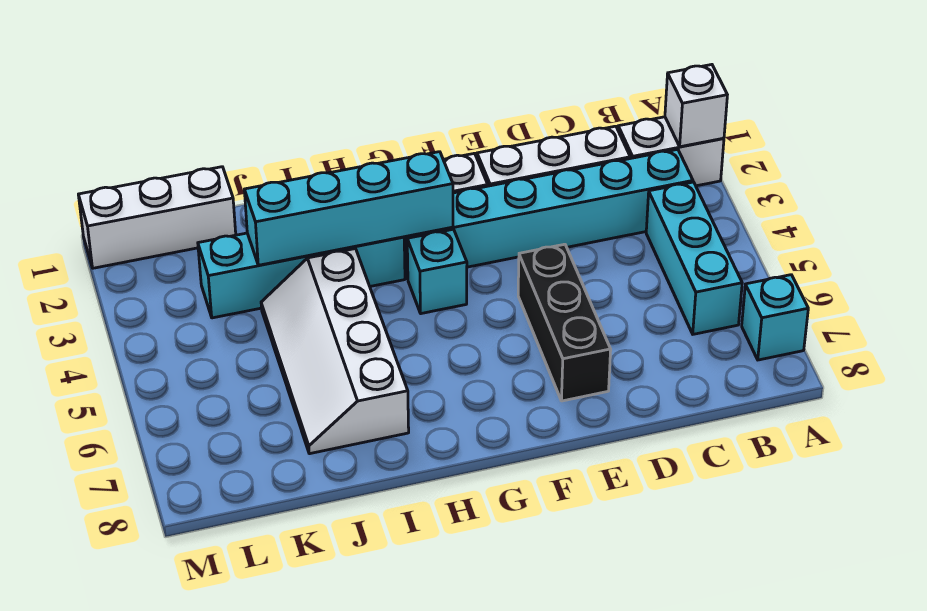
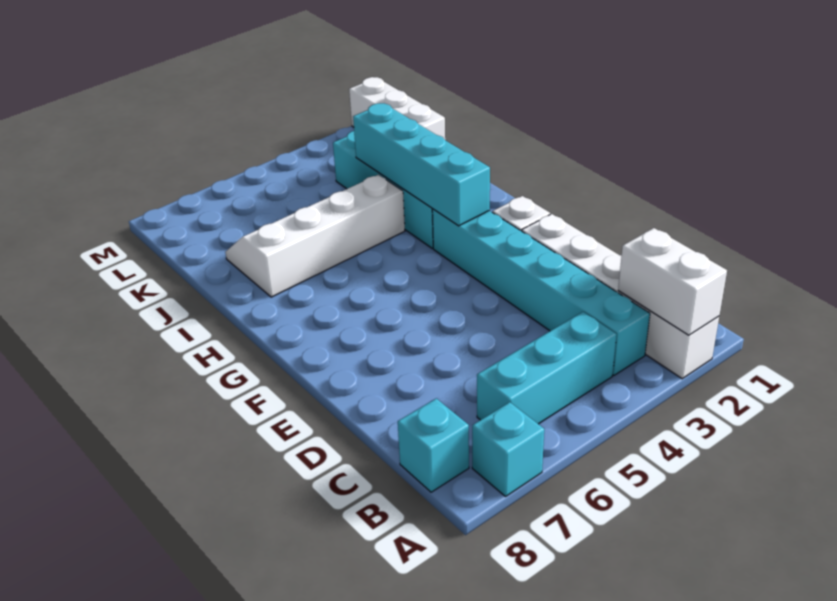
white 1x1 brick [665,65,727,147] -> white 1x2 brick [618,228,727,335]
black 1x3 brick [518,244,611,401] -> none
cyan 1x1 brick [407,229,467,314] -> cyan 1x1 brick moved to [398,398,469,492]

